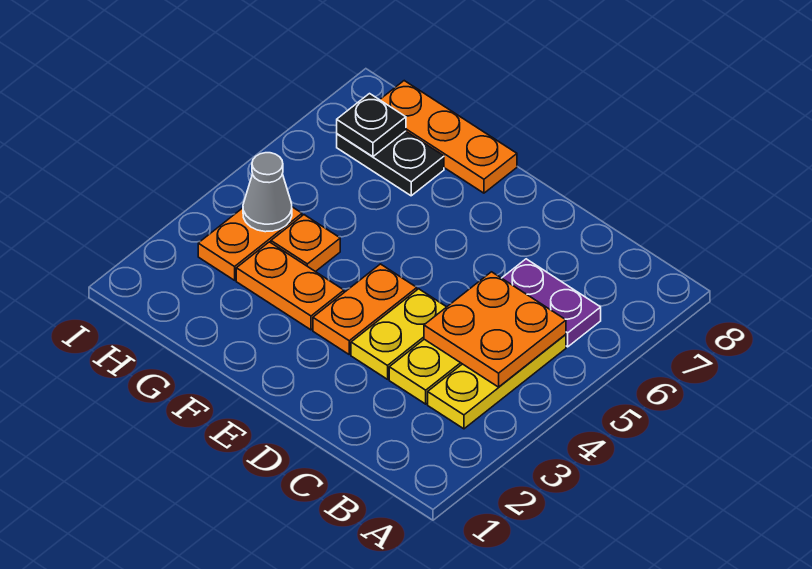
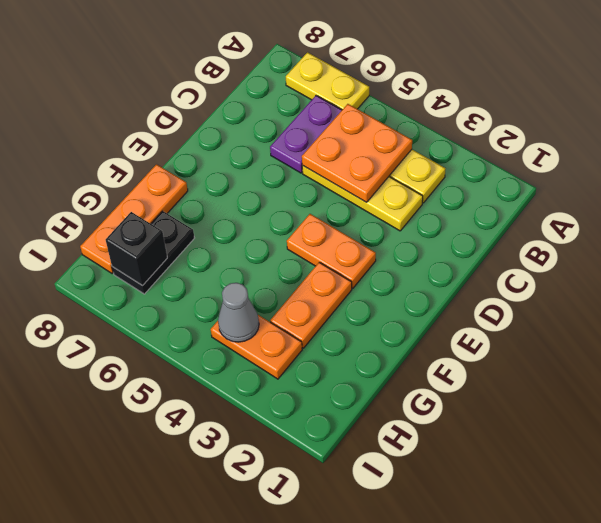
yellow 1x2 plate [351,289,446,379] -> yellow 1x2 plate moved to [286,52,369,110]
orange 1x1 plate [271,215,340,272] -> none
black 1x1 plate [337,94,406,157] -> black 1x1 brick [106,212,167,285]

